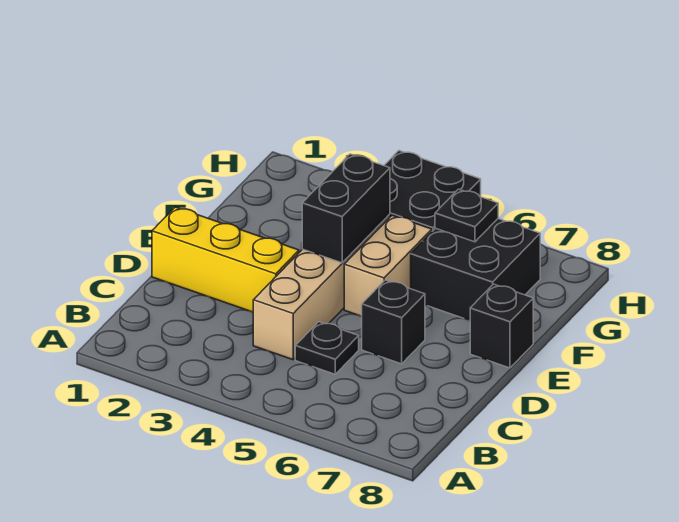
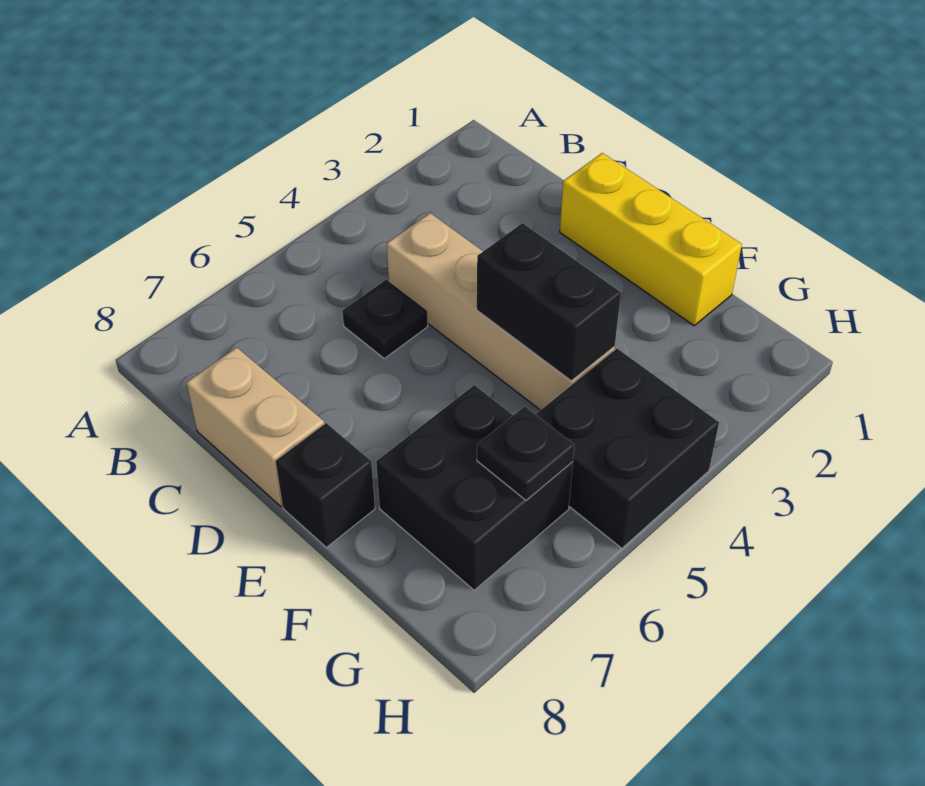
yellow 1x3 brick [152,207,299,312] -> yellow 1x3 brick turned to [560,153,742,326]
black 1x1 brick [361,280,425,364] -> none
tan 1x2 brick [344,215,432,316] -> tan 1x2 brick moved to [186,347,324,506]

